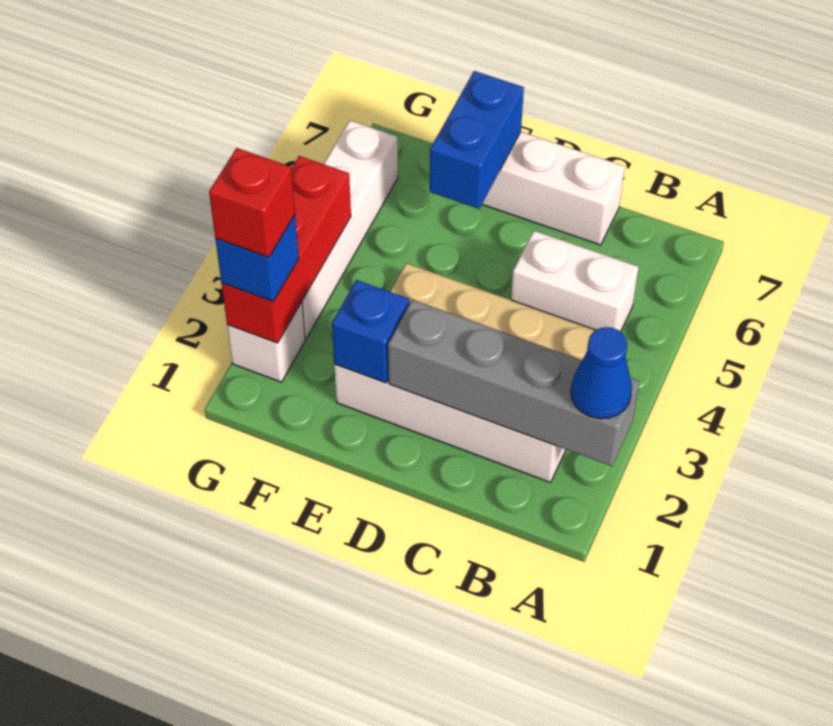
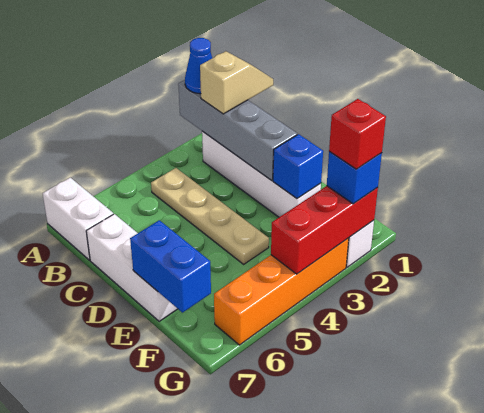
none -> tan 1x2 slope [200,51,273,114]
white 1x2 brick [511,231,639,332] -> white 1x2 brick moved to [43,178,113,260]
blue 1x2 brick [430,71,524,209] -> blue 1x2 brick turned to [130,220,211,313]
white 1x4 brick [302,120,398,338] -> orange 1x4 brick [214,238,349,345]

